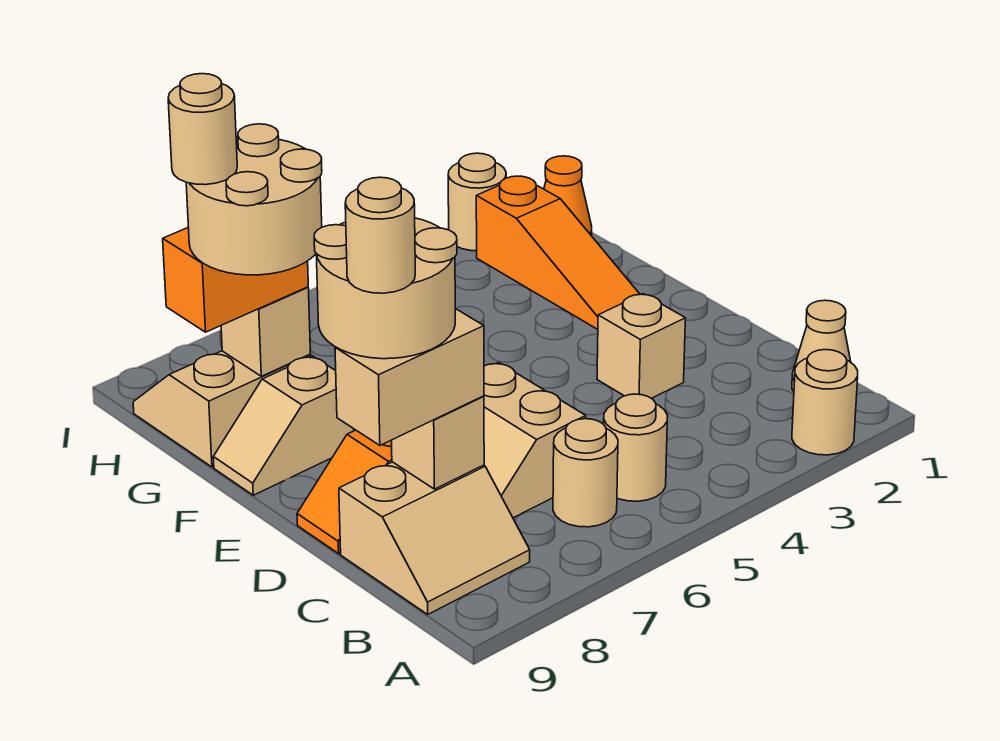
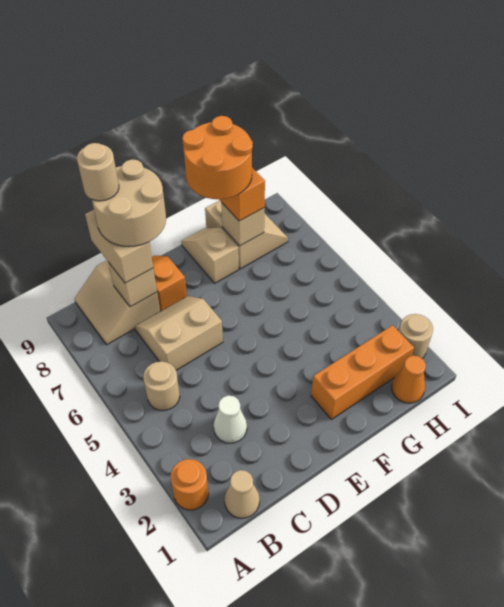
tan 1x1 round brick [792,350,858,455] -> orange 1x1 round brick [171,459,209,510]
tan 1x1 round brick [553,419,618,527] -> none
none -> white 1x1 cone [214,396,247,443]
tan 1x1 brick [597,294,685,398] -> none
orange 1x3 slope [476,176,640,329] -> orange 1x3 brick [311,325,414,419]
tan 2x2 round brick [186,124,322,275] -> orange 2x2 round brick [182,116,253,199]
tan 1x1 round brick [168,74,237,185] -> none

